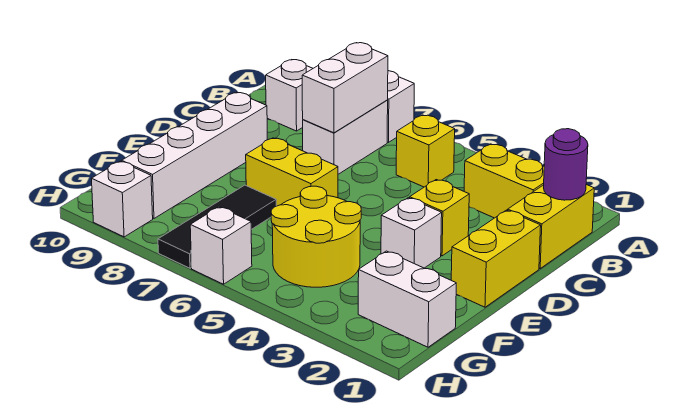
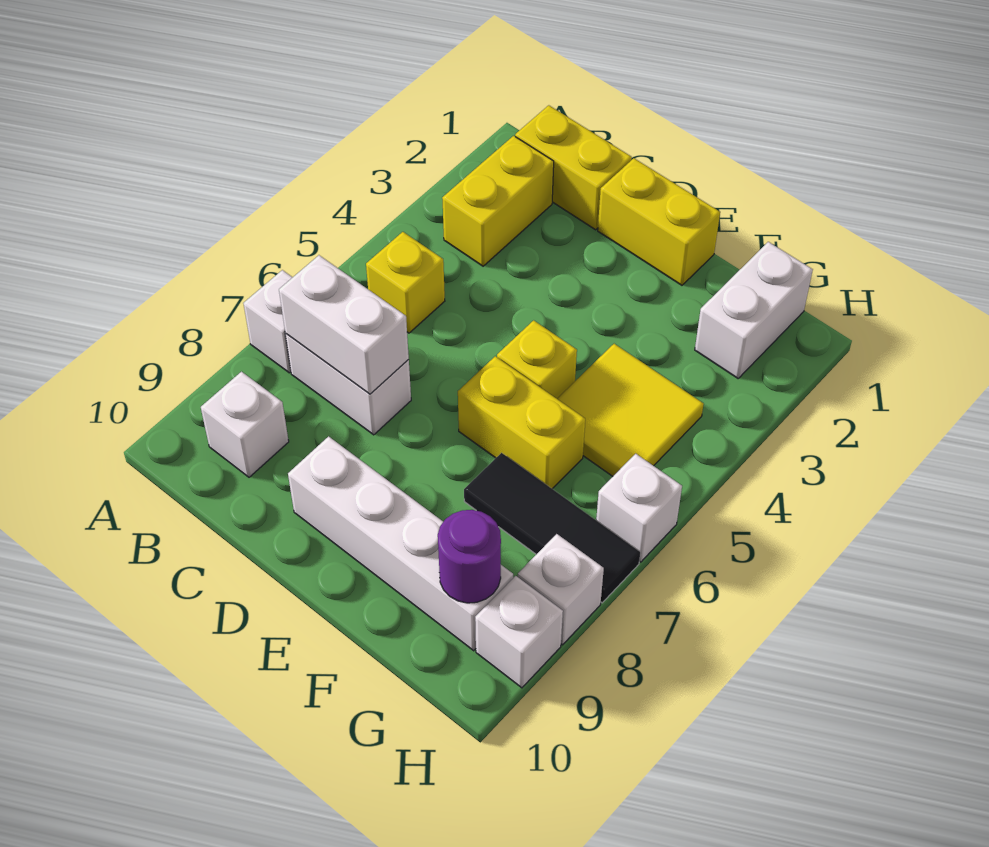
purple 1x1 round brick [544,129,588,200] -> purple 1x1 round brick moved to [438,510,501,603]
yellow 1x1 brick [410,180,469,256] -> yellow 1x1 brick moved to [497,320,577,399]
white 1x1 brick [381,198,442,268] -> white 1x1 brick moved to [518,534,604,645]
yellow 1x2 brick [246,138,338,206] -> yellow 1x2 brick turned to [458,356,585,489]
yellow 2x2 round brick [271,186,361,287] -> yellow 2x2 tile [557,344,704,476]

